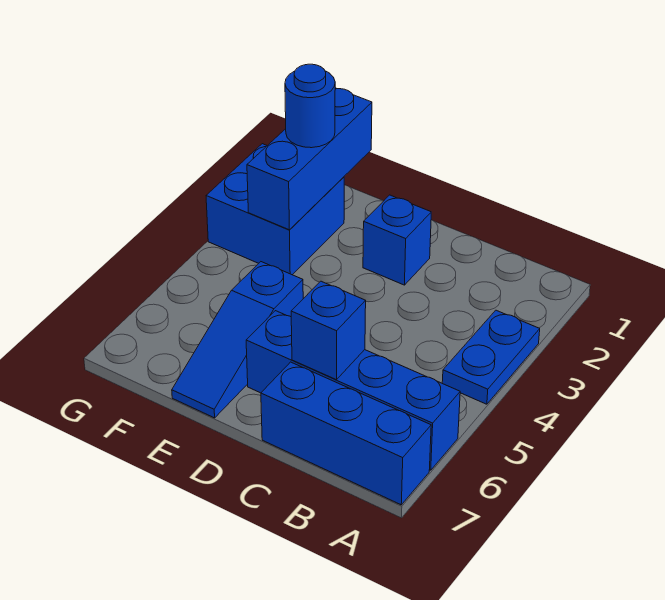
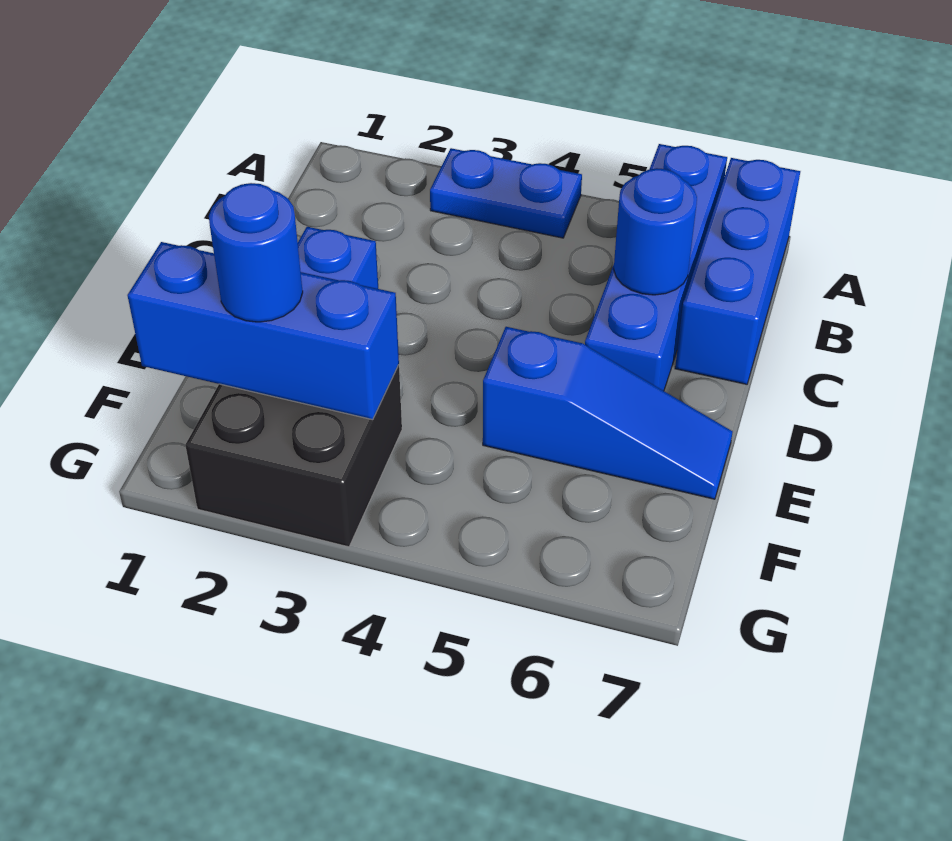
blue 1x1 brick [291,281,366,380] -> blue 1x1 round brick [614,168,697,295]
blue 2x2 brick [206,144,344,275] -> black 2x2 brick [185,365,402,547]

